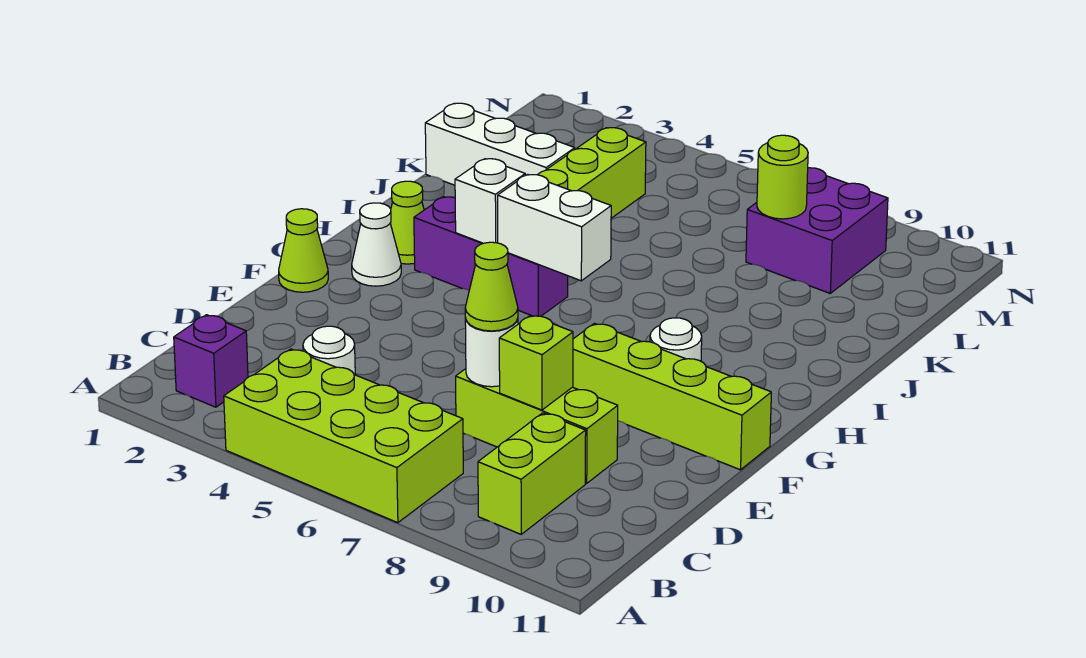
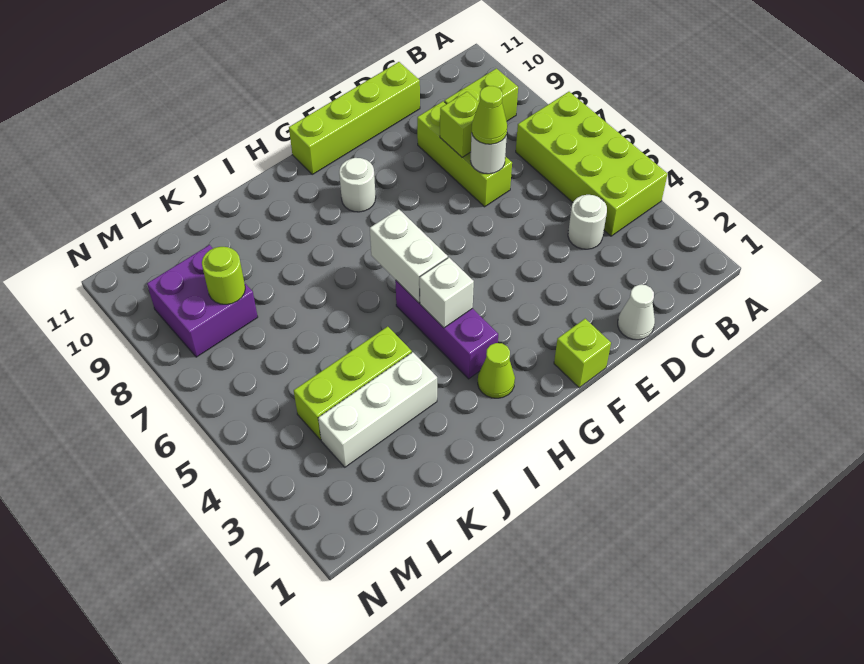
purple 1x1 brick [174,315,248,407] -> none
lime 1x1 cone [279,209,328,292] -> lime 1x1 brick [554,319,611,388]
lime 1x4 brick [573,323,771,470] -> lime 1x4 brick turned to [289,62,420,174]
white 1x1 cone [352,203,401,286] -> white 1x1 cone moved to [618,285,655,340]
white 1x3 brick [425,103,575,185] -> white 1x3 brick turned to [318,352,437,467]

